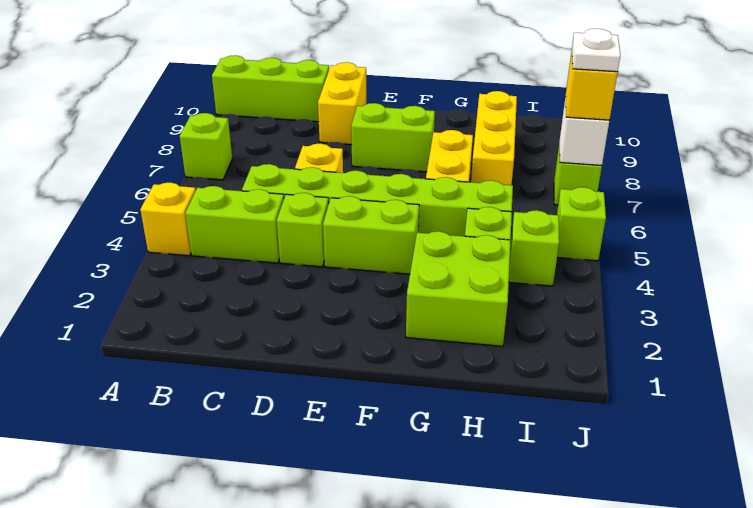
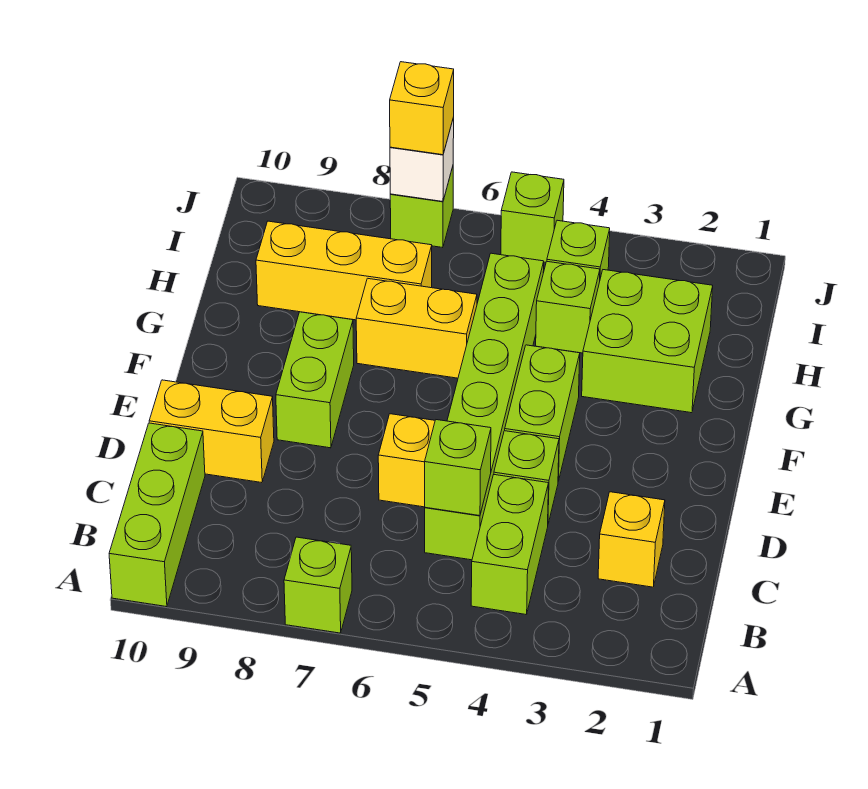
yellow 1x1 brick [140,182,196,256] -> yellow 1x1 brick moved to [598,492,665,587]
none -> lime 1x1 brick [425,420,491,516]
white 1x1 plate [572,28,620,72] -> none

